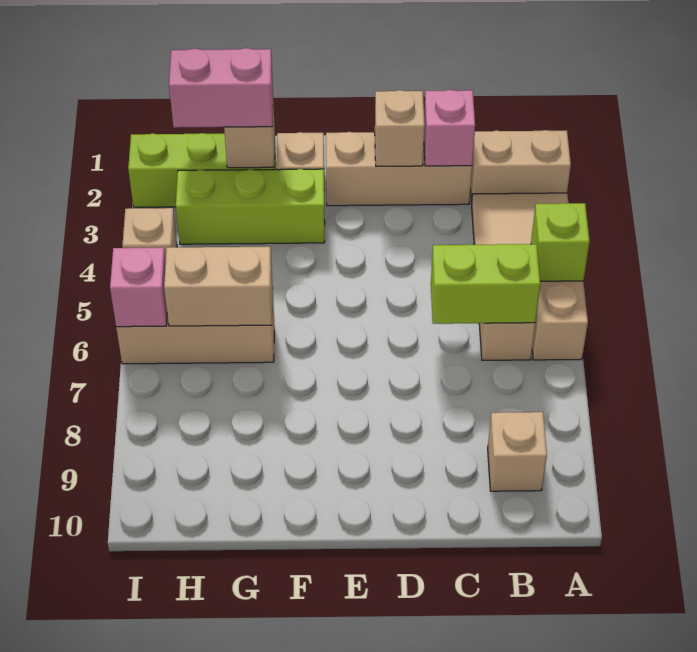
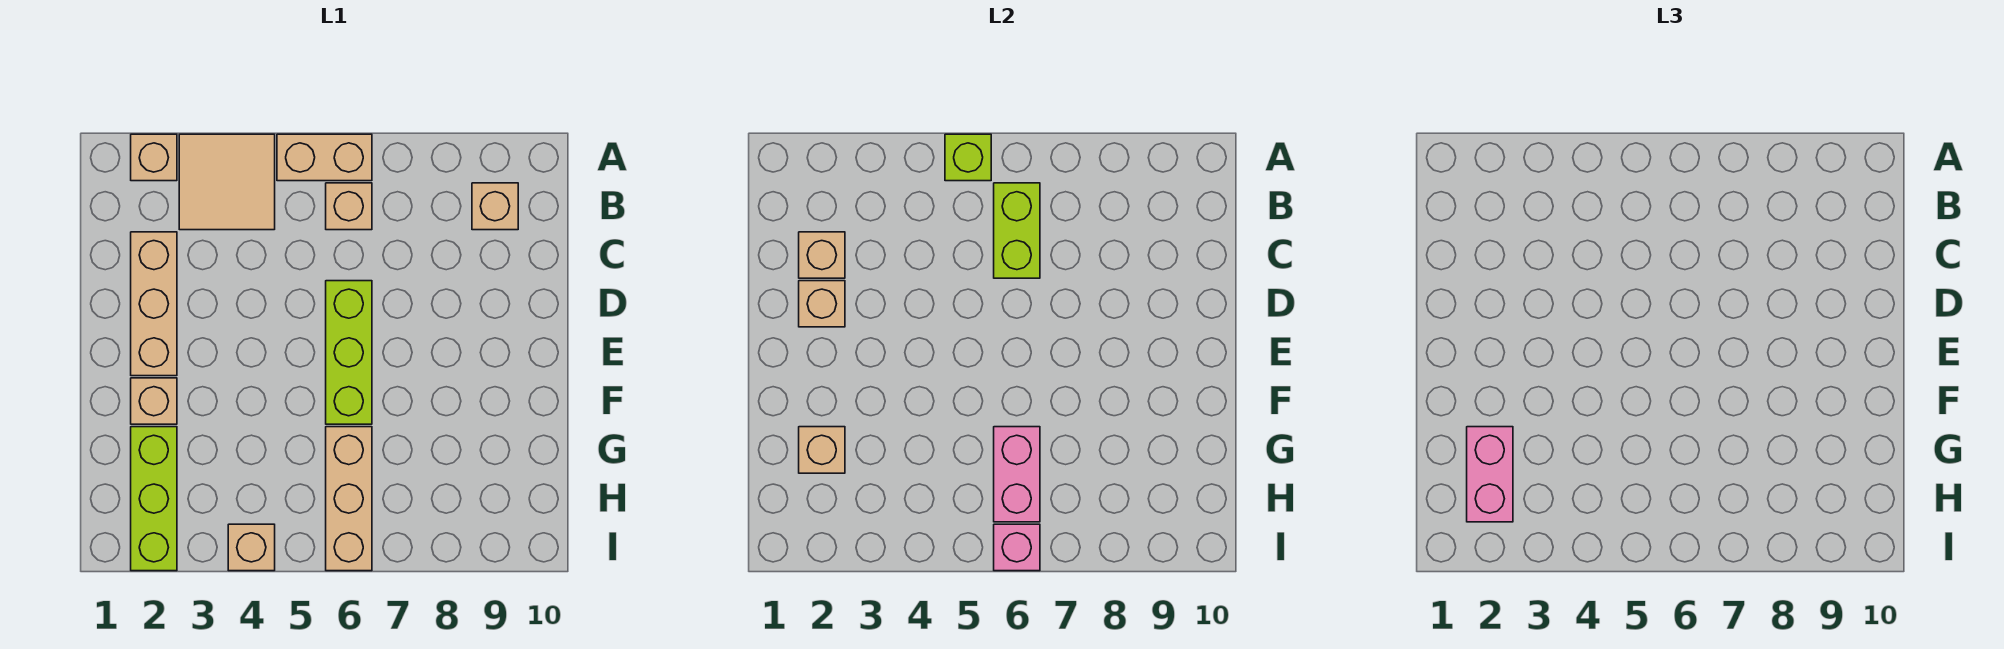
tan 1x2 brick [470,130,571,204] -> tan 1x1 brick [131,134,177,181]
pink 1x1 brick [424,90,475,166] -> tan 1x1 brick [799,232,845,278]
lime 1x3 brick [176,169,325,244] -> lime 1x3 brick moved to [326,281,372,424]
tan 1x2 brick [164,247,273,326] -> pink 1x2 brick [994,427,1040,522]

